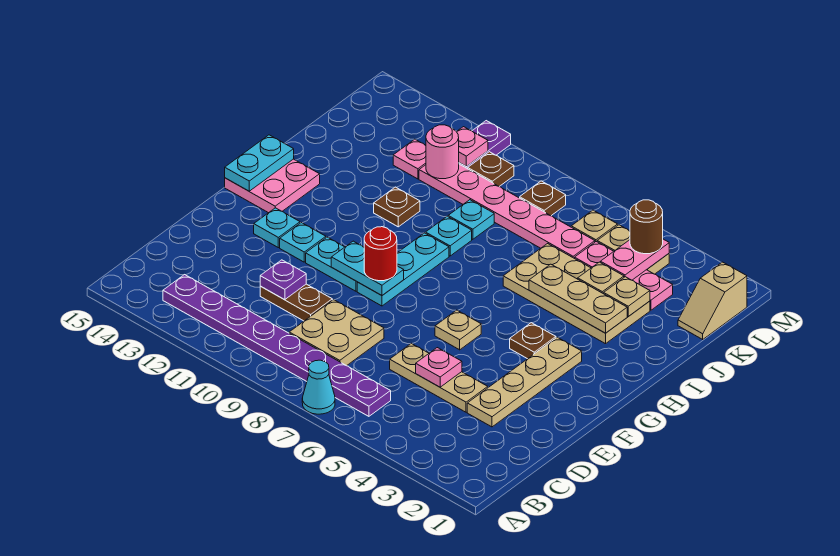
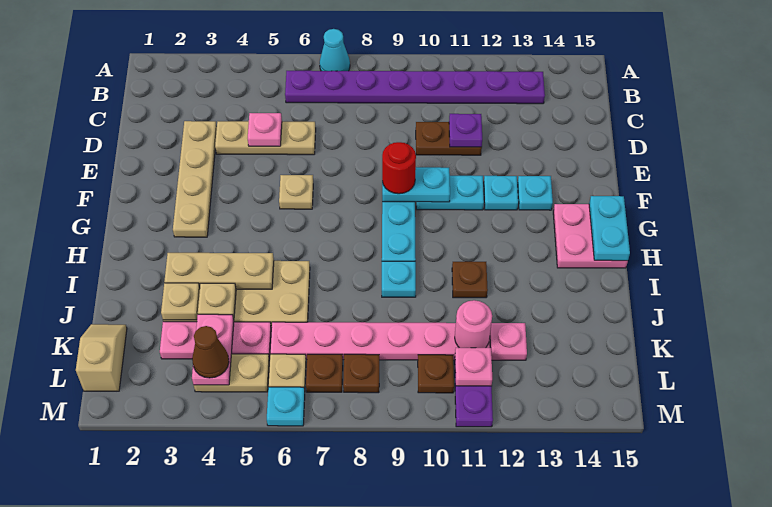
tan 2x2 plate [289,300,384,366] -> none
brown 1x1 plate [510,323,556,359] -> brown 1x1 plate moved to [306,354,343,392]
cyan 1x1 plate [448,200,494,239] -> cyan 1x1 plate moved to [267,387,305,426]
brown 1x1 round brick [630,200,663,254] -> brown 1x1 cone [192,326,229,378]

